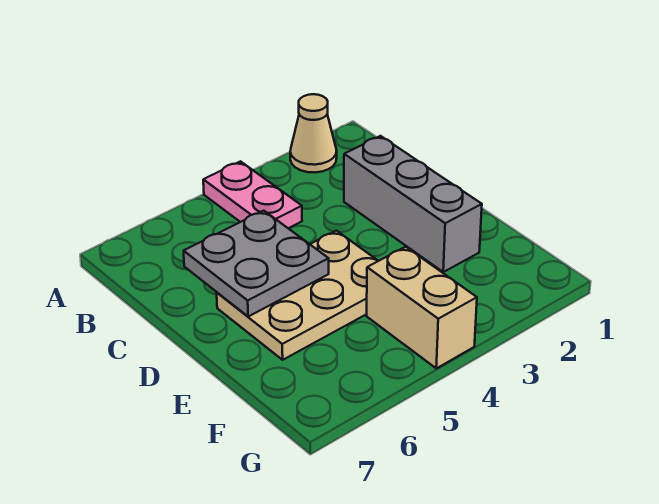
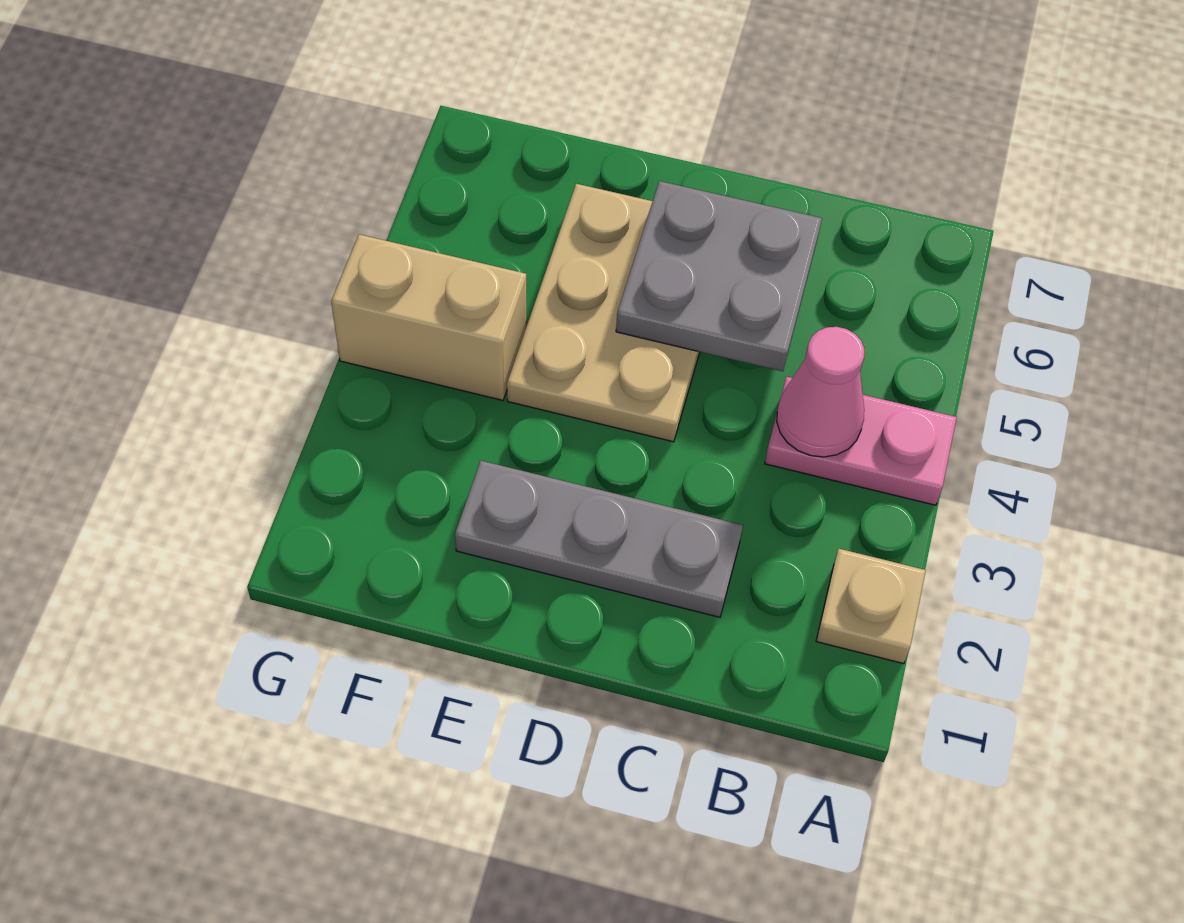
tan 1x1 cone [290,94,337,173] -> tan 1x1 plate [816,549,926,664]
none -> pink 1x1 cone [777,327,864,457]
grey 1x3 brick [344,136,482,272] -> grey 1x3 plate [455,461,743,617]

